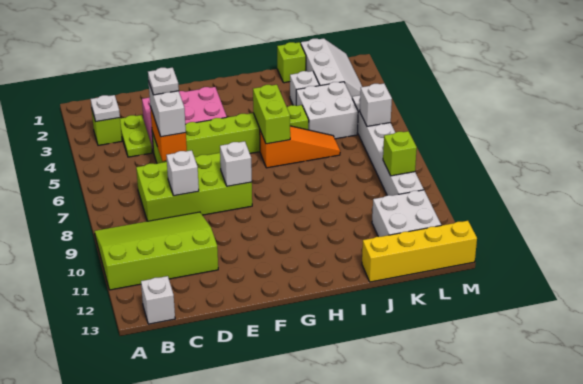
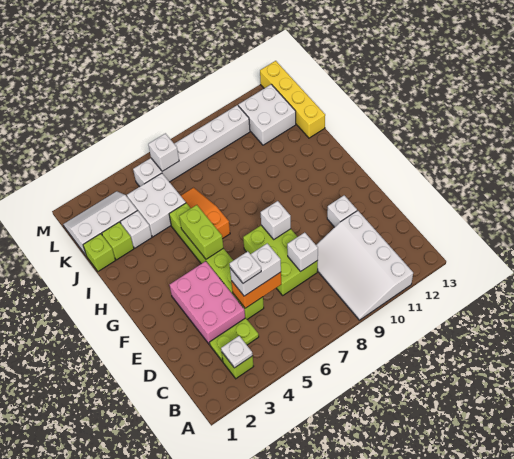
lime 3x4 slope [95,212,218,290] -> white 3x4 slope [316,211,413,320]
white 1x1 brick [141,276,175,324] -> white 1x1 brick moved to [327,195,357,227]
lime 2x4 brick [136,153,252,221] -> lime 2x3 brick [243,225,318,295]
lime 1x2 brick [253,85,290,144] -> lime 1x2 brick turned to [179,205,223,259]
lime 1x1 brick [383,131,417,176] -> lime 1x1 brick moved to [102,222,134,260]

